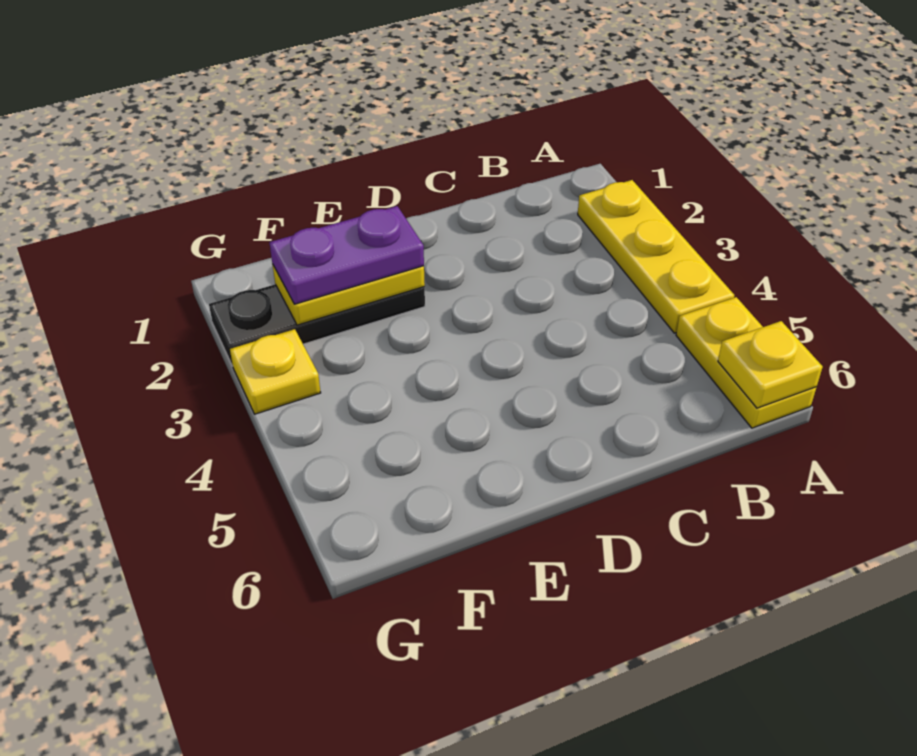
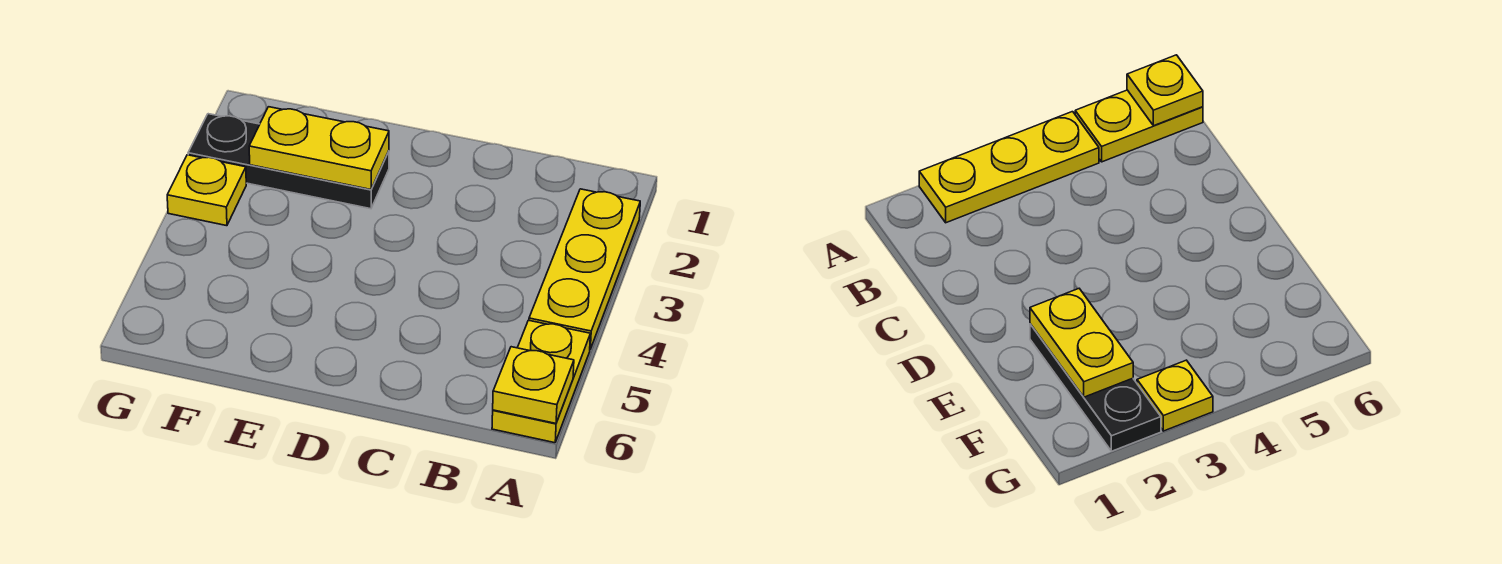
purple 1x2 plate [269,206,424,304] -> none

